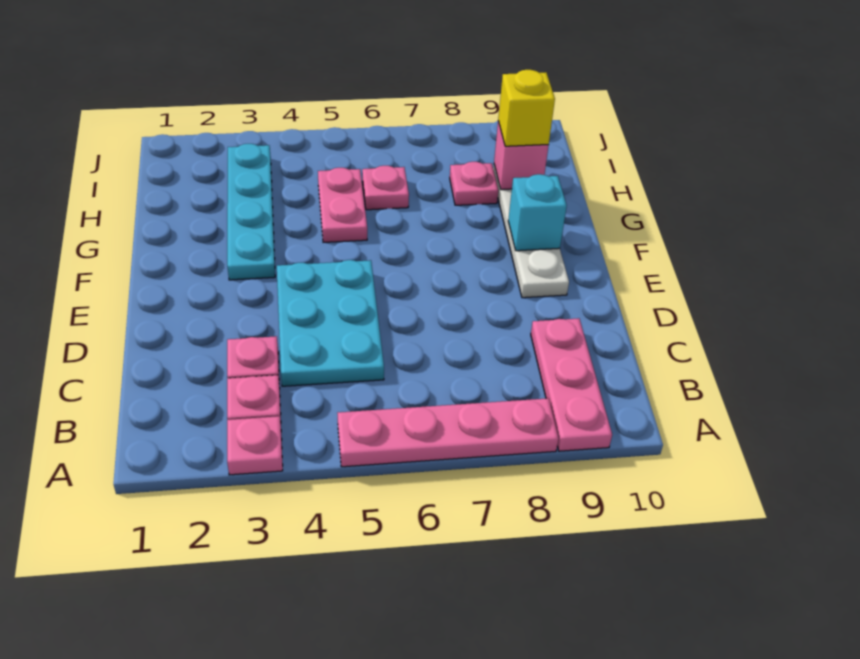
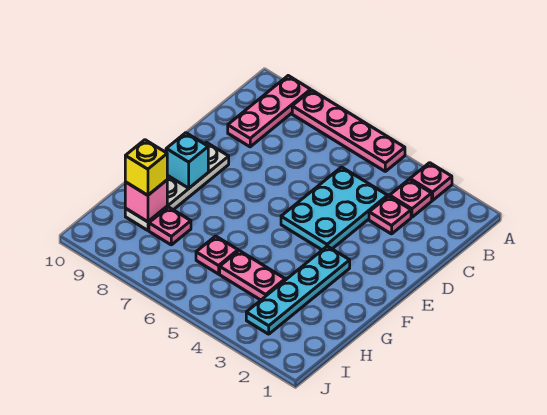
pink 1x2 plate [318,168,367,242] -> pink 1x2 plate turned to [220,251,285,300]

